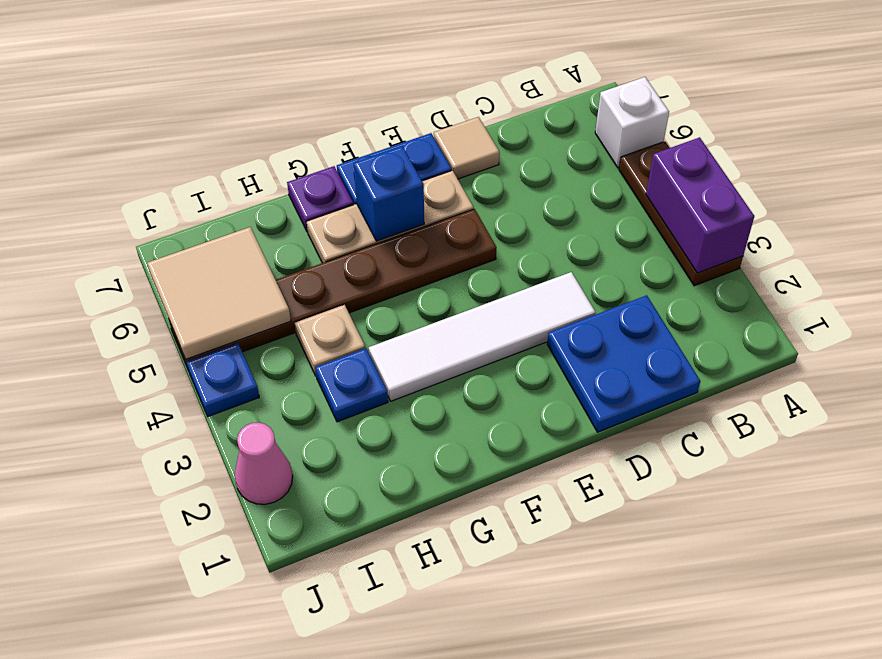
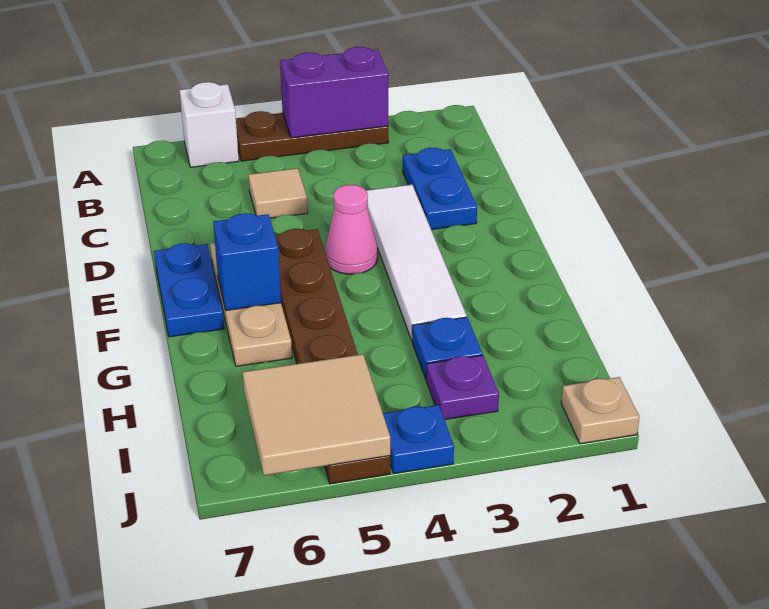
blue 2x2 plate [547,295,700,432] -> blue 1x2 plate [403,148,477,230]
tan 1x1 tile [434,117,500,179] -> tan 1x1 tile moved to [248,168,308,218]
purple 1x1 plate [287,166,353,232] -> purple 1x1 plate moved to [426,355,499,420]
tan 1x1 plate [295,305,365,376] -> tan 1x1 plate moved to [561,377,640,444]
pink 1x1 cone [235,423,293,504] -> pink 1x1 cone moved to [325,185,378,274]

